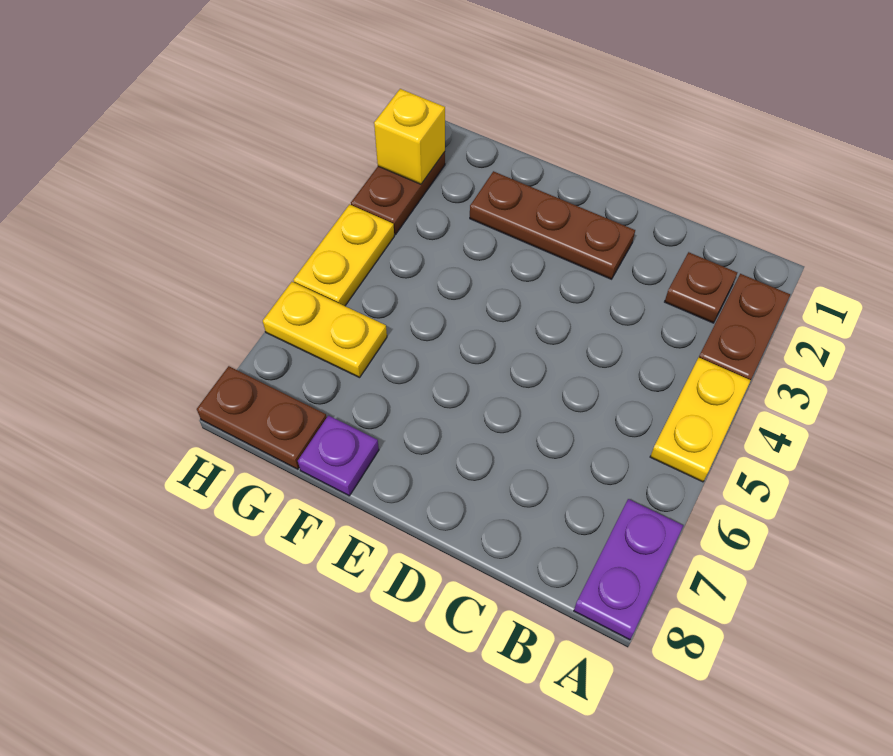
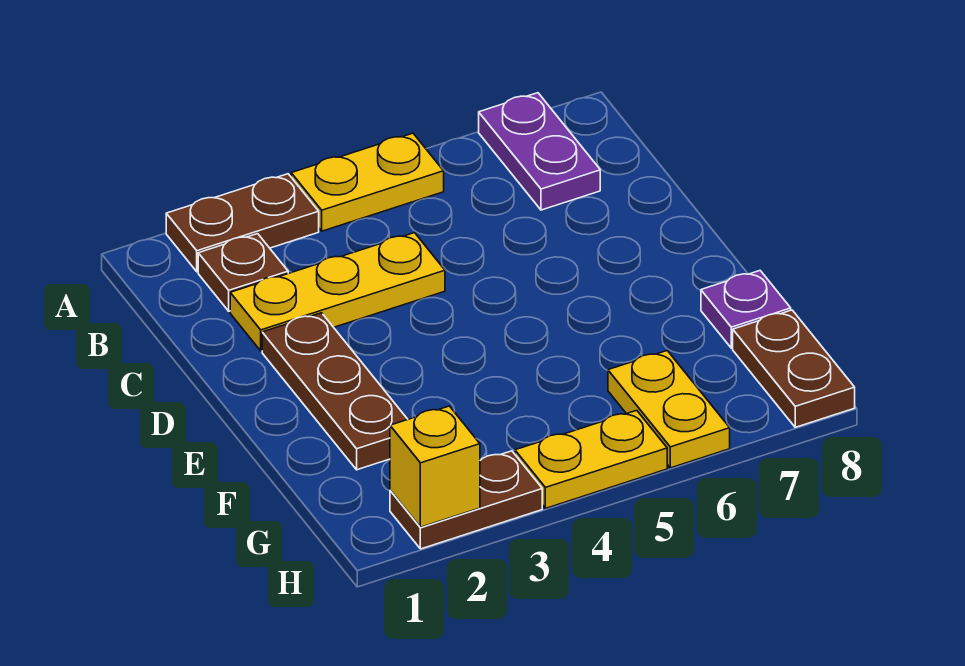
purple 1x2 plate [574,499,683,640] -> purple 1x2 plate turned to [479,93,600,210]
none -> yellow 1x3 plate [230,233,445,351]

